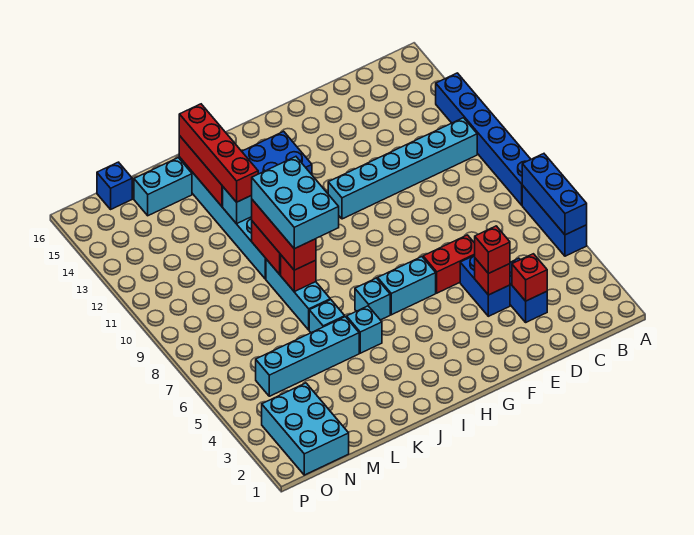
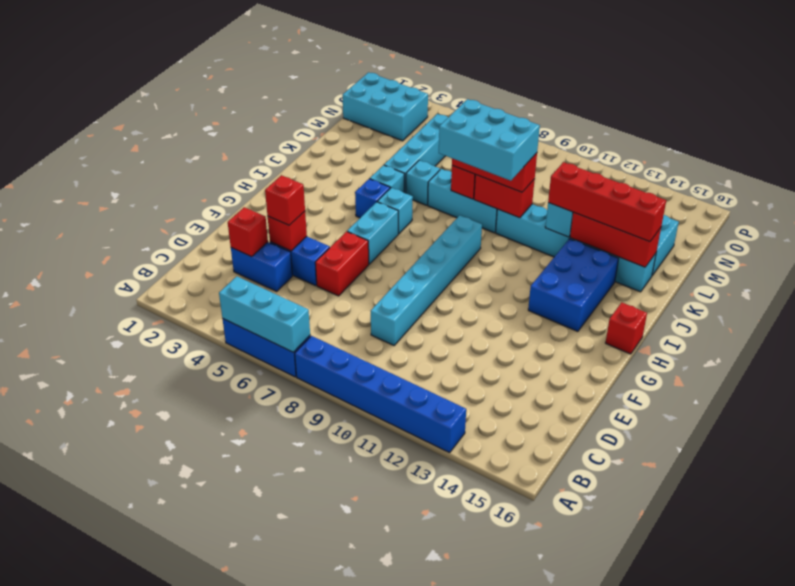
blue 1x3 brick [522,154,587,235] -> cyan 1x3 brick [219,276,310,352]
cyan 1x6 brick [328,118,477,219] -> cyan 1x6 brick moved to [371,215,482,345]
none -> red 1x1 brick [606,302,647,354]
blue 1x1 brick [97,162,132,209] -> blue 1x1 brick moved to [355,179,390,218]

